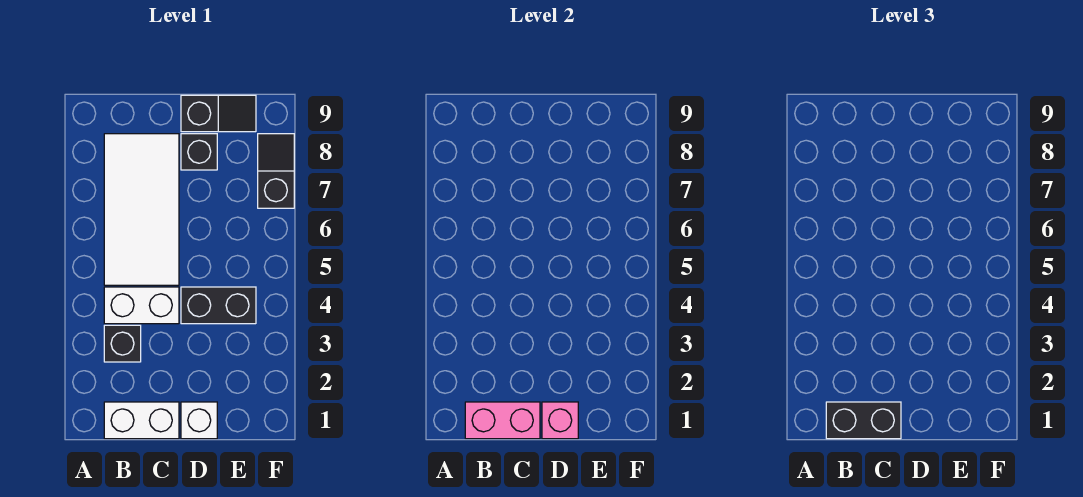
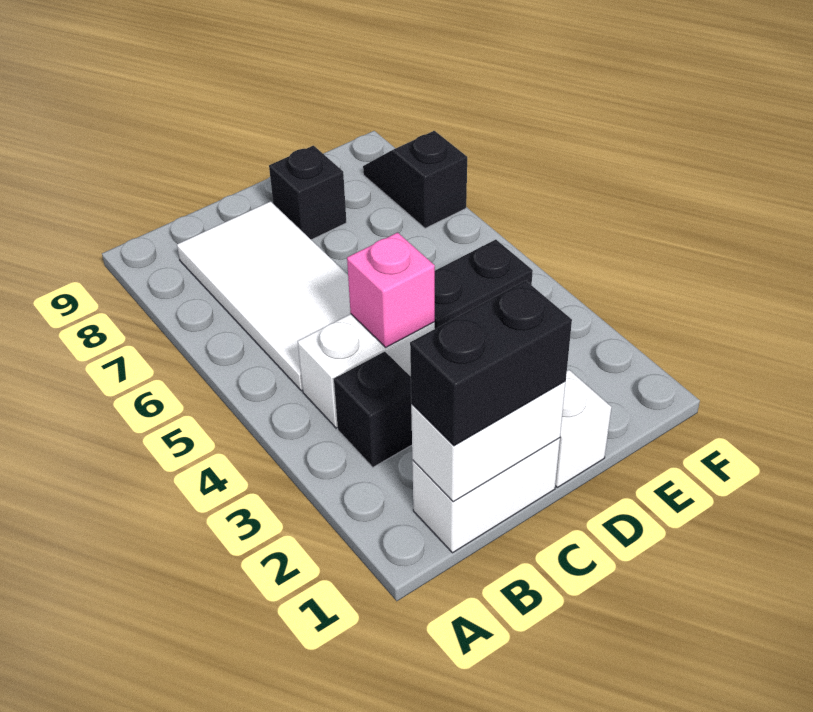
pink 1x2 brick [465,402,540,439] -> white 1x2 brick [411,382,566,502]
pink 1x1 brick [542,402,578,439] -> pink 1x1 brick moved to [347,233,435,347]
black 1x2 slope [181,95,256,132] -> none

